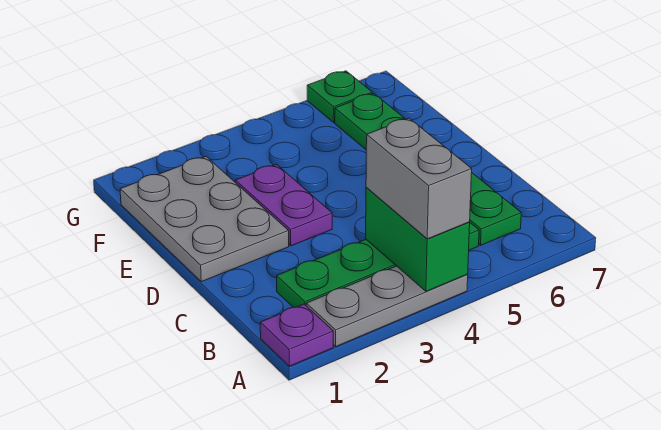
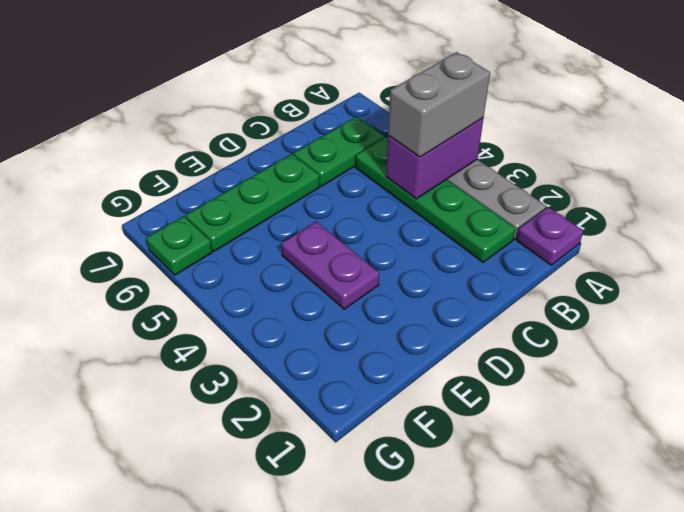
green 1x2 brick [366,187,470,291] -> purple 1x2 brick [386,118,483,199]
grey 2x3 plate [120,157,289,282] -> none
purple 1x2 plate [235,164,332,246] -> purple 1x2 plate turned to [281,221,379,309]

